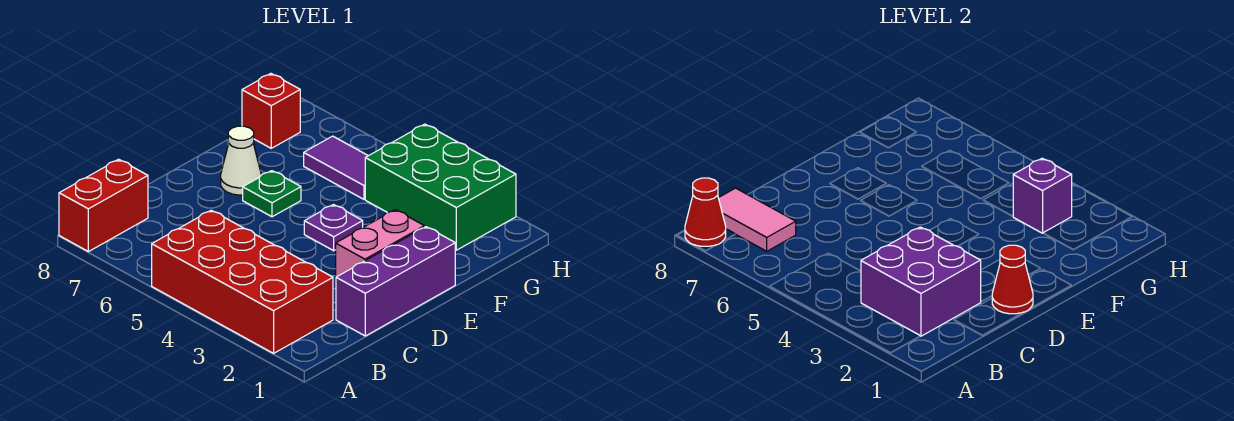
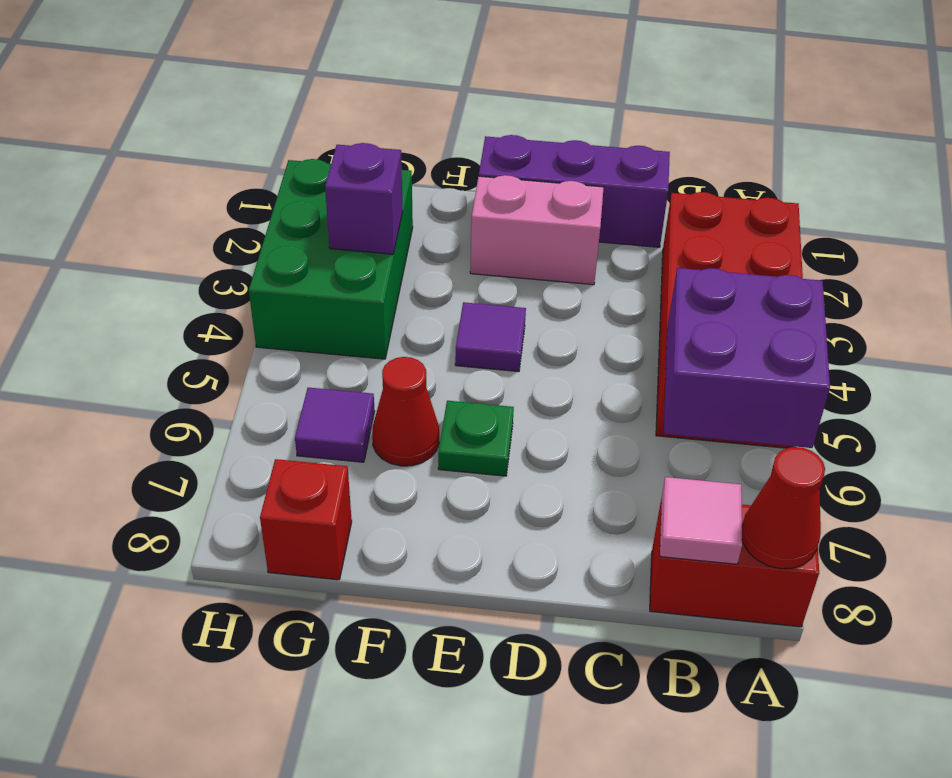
purple 2x2 brick [861,227,981,336] -> purple 2x2 brick moved to [664,268,830,448]
pink 1x2 tile [719,188,796,251] -> pink 1x1 tile [660,477,742,564]
red 1x1 cone [992,245,1033,314] -> red 1x1 cone moved to [372,357,439,466]
purple 1x1 plate [304,205,363,251] -> purple 1x1 tile [455,302,526,372]
white 1x1 cone [221,126,261,195] -> none
purple 1x2 tile [304,136,368,199] -> purple 1x1 tile [295,387,375,462]

